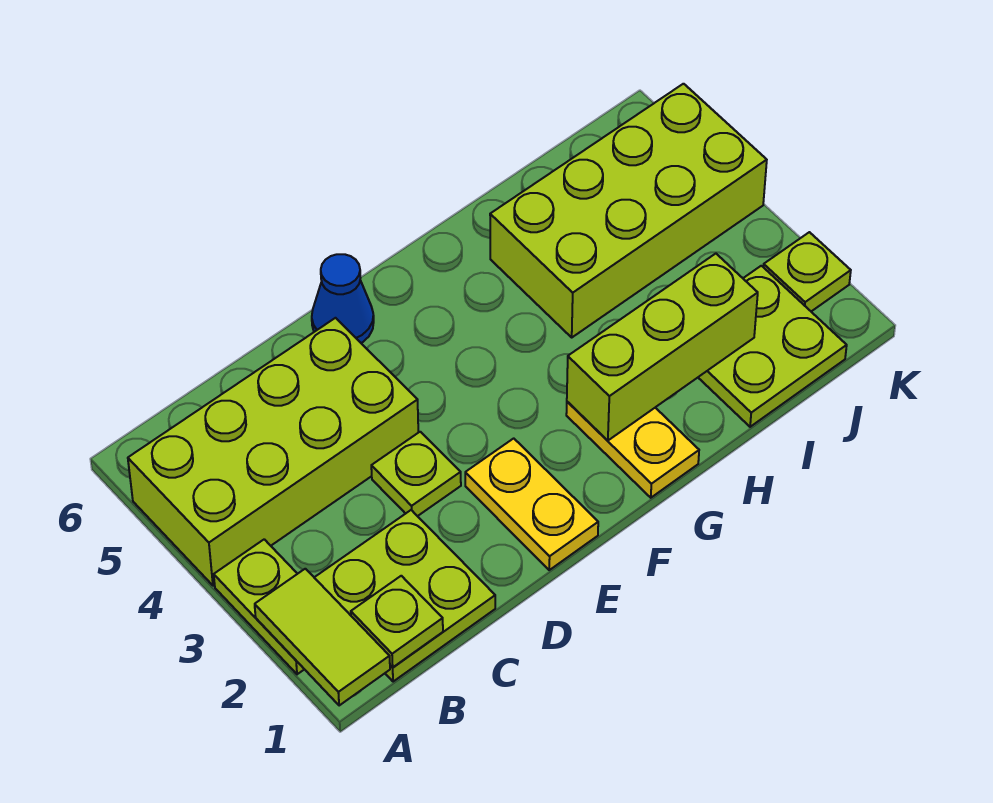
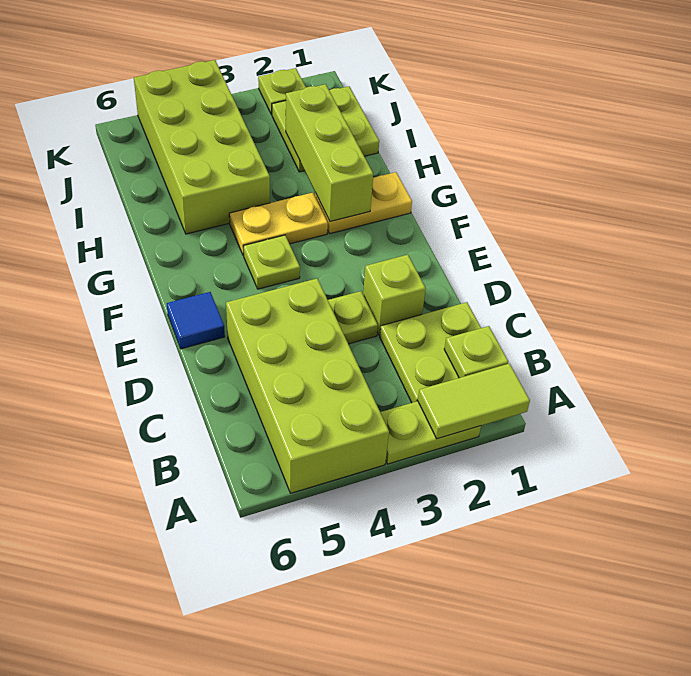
none -> lime 1x1 brick [363,255,426,335]
yellow 1x2 plate [465,438,598,570] -> yellow 1x2 plate moved to [229,193,328,256]
blue 1x1 cone [312,254,374,343] -> blue 1x1 tile [167,292,225,349]
none -> lime 1x1 plate [243,235,300,289]

